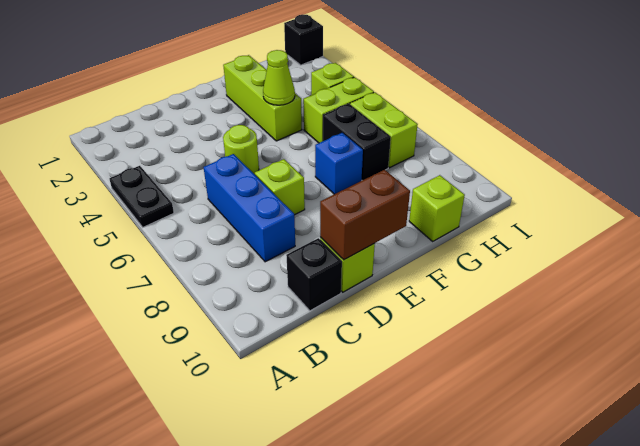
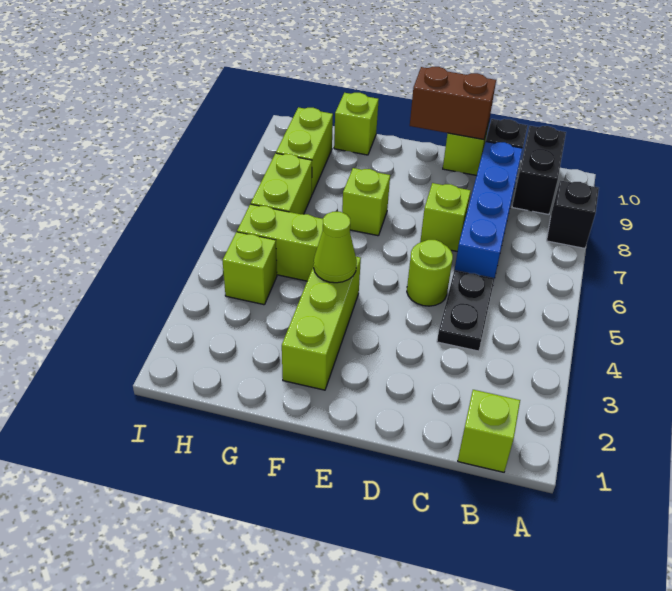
black 1x2 plate [109,166,174,227] -> black 1x2 plate moved to [437,270,494,351]
none -> lime 1x1 brick [458,390,520,472]
blue 1x3 brick [204,154,295,262] -> blue 1x4 brick [455,142,523,279]
blue 1x1 brick [315,133,363,194] -> lime 1x1 brick [342,168,390,236]
black 1x2 brick [323,104,391,180] -> black 1x2 brick moved to [512,126,566,214]
none -> lime 1x2 brick [276,107,333,194]
black 1x1 brick [284,15,323,65] -> black 1x1 brick moved to [547,180,599,248]

